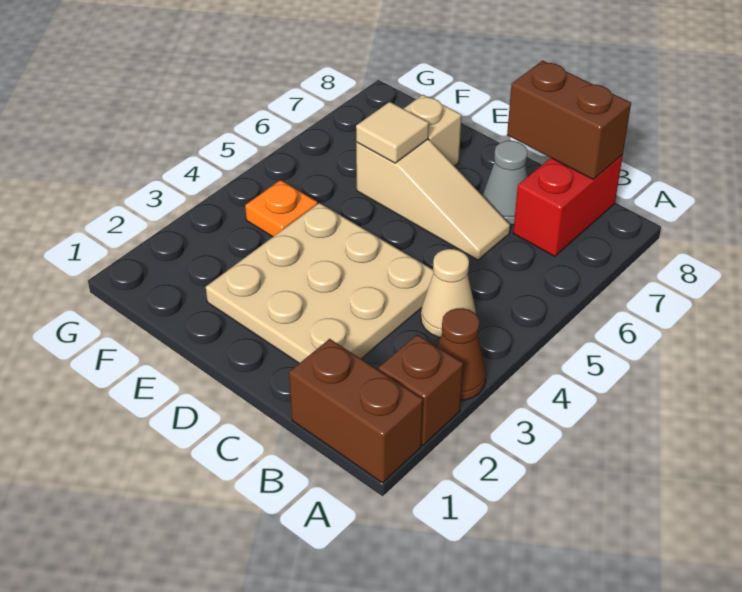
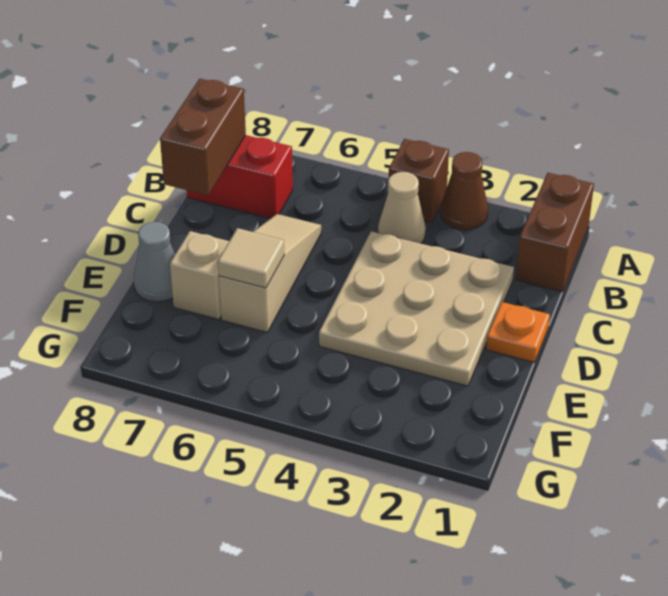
brown 1x1 brick [379,335,463,445] -> brown 1x1 brick moved to [389,139,449,223]
grey 1x1 cone [483,141,528,225] -> grey 1x1 cone moved to [134,222,175,302]
orange 1x1 plate [245,180,318,237] -> orange 1x1 plate moved to [486,302,550,362]

